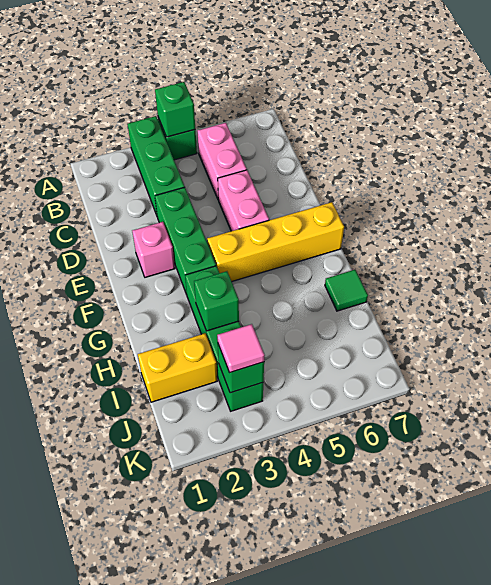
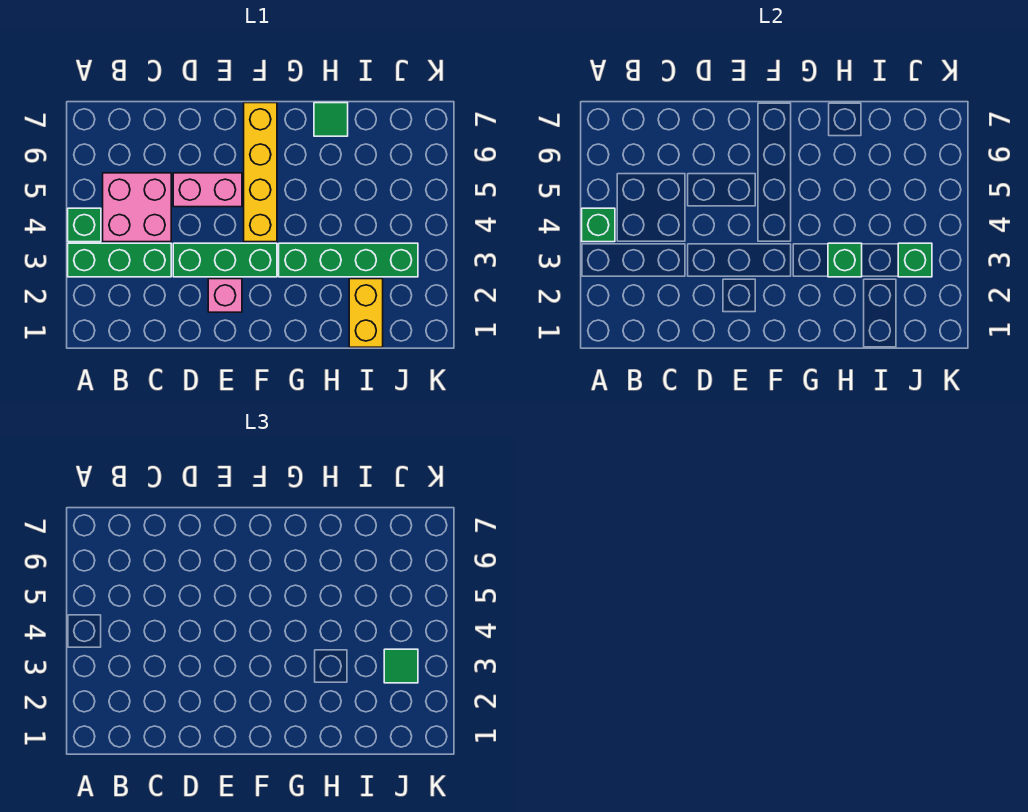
pink 1x2 brick [197,123,247,199] -> pink 2x2 brick [103,173,171,242]
pink 1x1 tile [217,324,265,373] -> green 1x1 tile [384,649,418,683]

